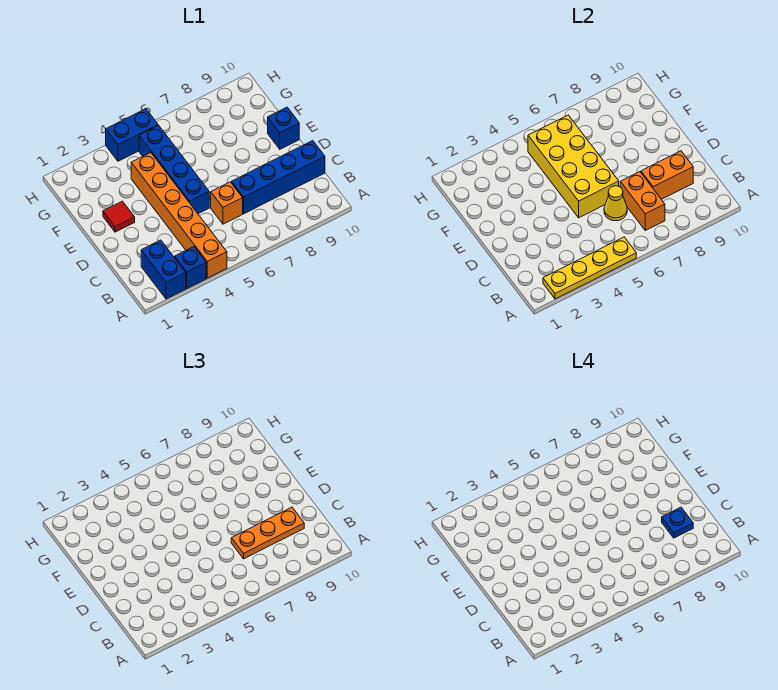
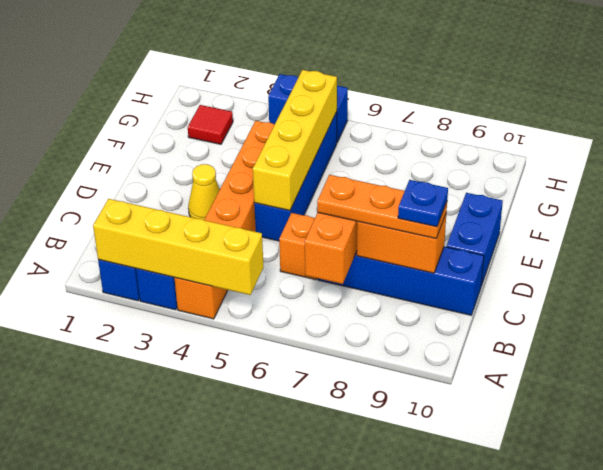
yellow 1x4 plate [543,237,636,299] -> yellow 1x4 brick [93,199,263,295]
yellow 1x1 cone [604,186,627,221] -> yellow 1x1 cone moved to [188,164,220,220]
yellow 2x4 brick [528,115,619,218] -> yellow 1x4 brick [253,70,337,211]
red 1x1 tile [103,201,135,232] -> red 1x1 tile moved to [188,105,233,144]
blue 1x1 brick [268,107,299,149] -> blue 1x2 brick [447,193,503,286]

